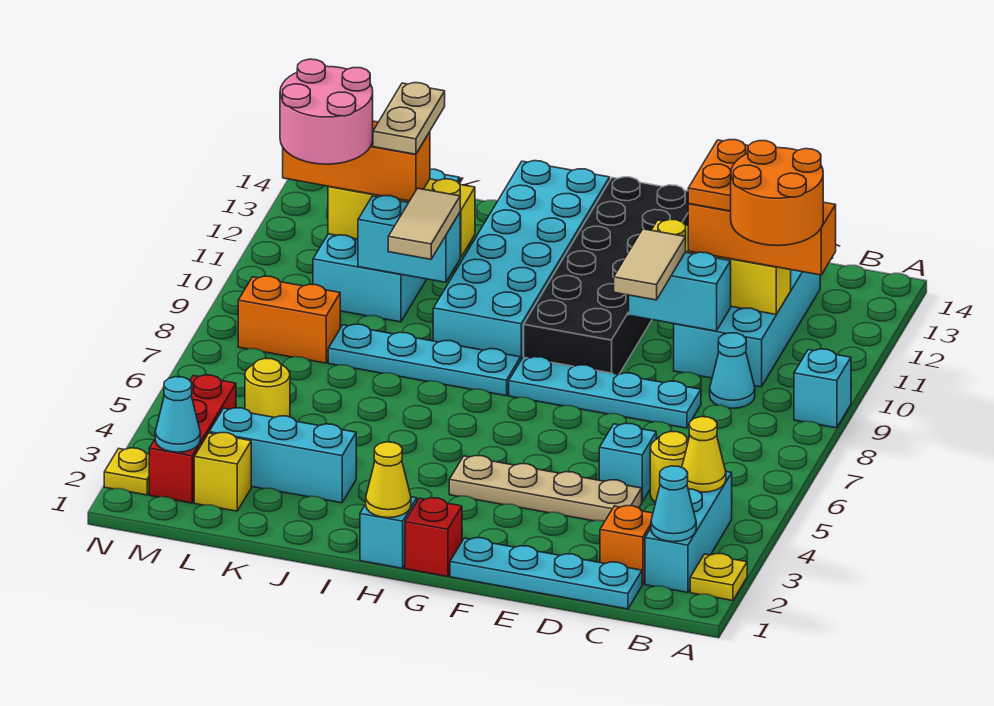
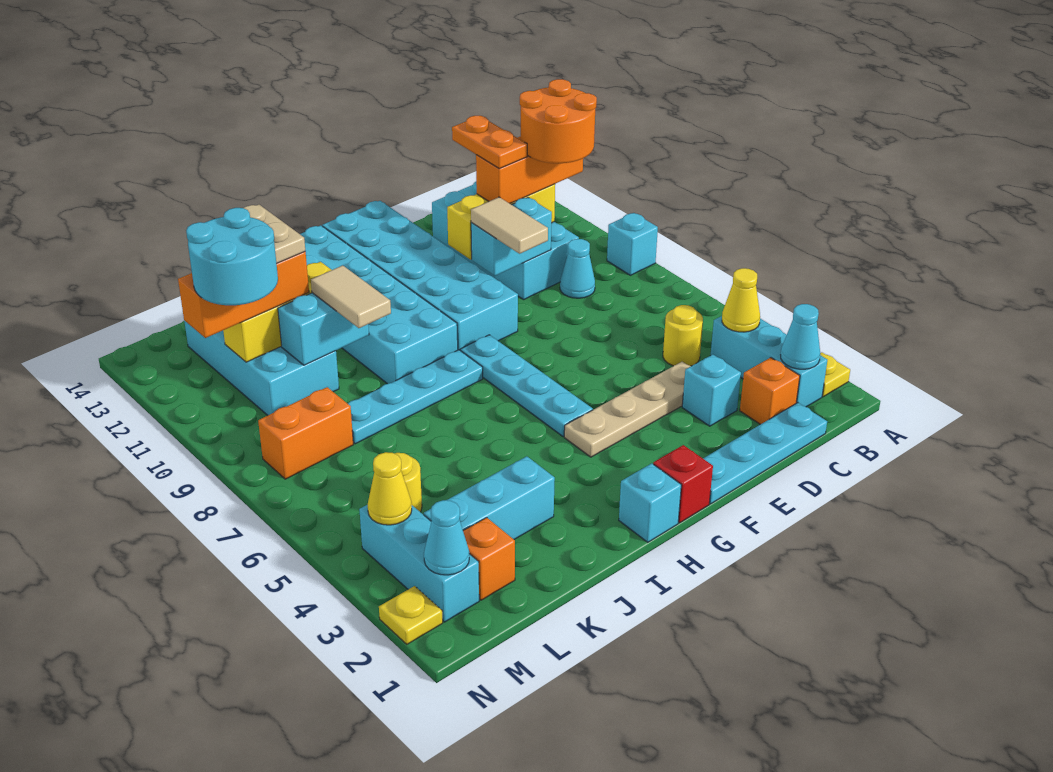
cyan 1x1 brick [599,423,656,502] -> cyan 1x1 brick moved to [682,355,741,426]
cyan 1x4 plate [509,357,701,428] -> cyan 1x4 plate turned to [460,335,593,437]
black 2x6 brick [524,177,688,375] -> cyan 2x6 brick [322,201,518,350]
yellow 1x1 cone [366,442,411,518] -> yellow 1x1 cone moved to [368,452,412,525]
yellow 1x1 brick [194,433,251,511] -> orange 1x1 brick [463,518,515,600]
pink 2x2 round brick [280,59,373,164] -> cyan 2x2 round brick [186,208,278,305]
red 1x3 brick [149,375,236,503] -> cyan 1x3 brick [359,505,479,622]

